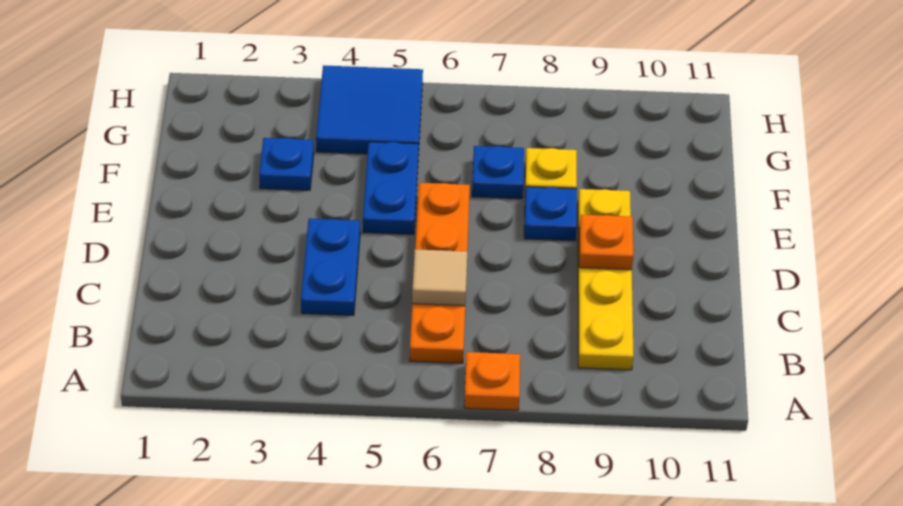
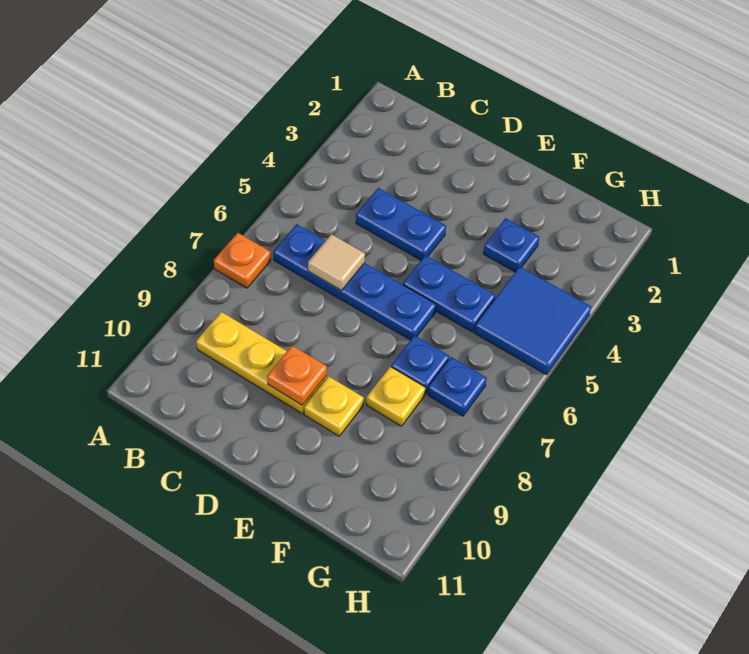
orange 1x4 plate [410,183,470,363] -> blue 1x4 plate [273,224,436,340]
blue 1x1 plate [524,187,577,241] -> blue 1x1 plate moved to [428,357,487,416]

